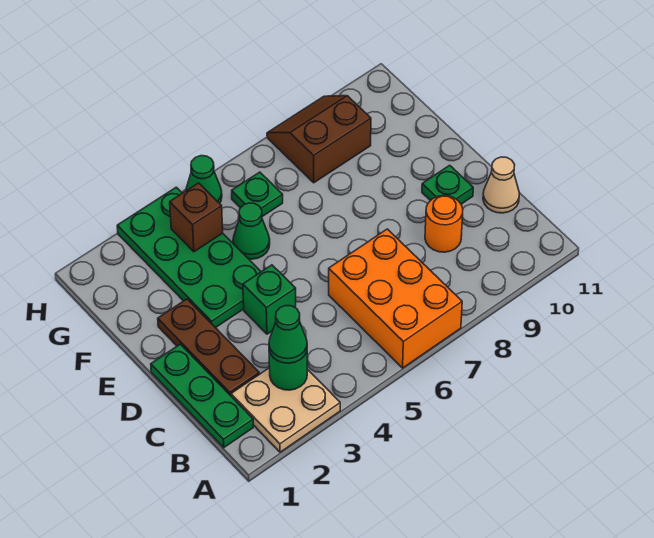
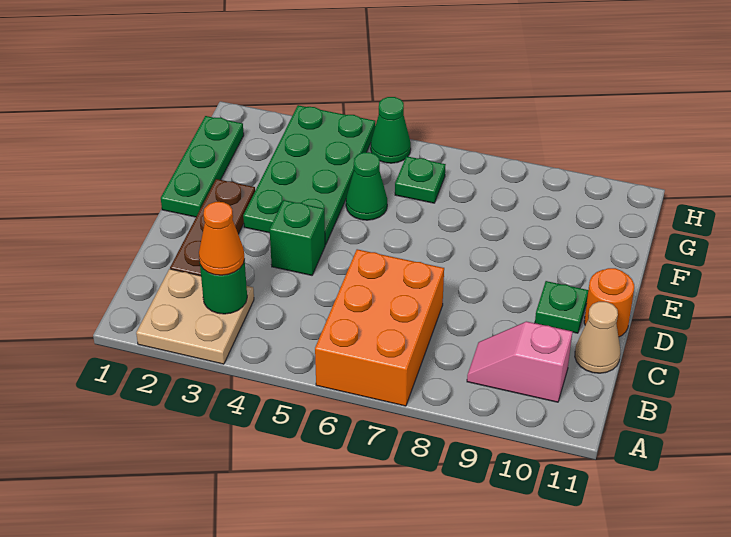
green 1x3 plate [151,344,253,448] -> green 1x3 plate moved to [161,116,244,217]
green 1x1 cone [269,306,307,363] -> orange 1x1 cone [199,202,245,275]
none -> pink 1x2 slope [467,322,572,402]
orange 1x1 round brick [425,196,463,252] -> orange 1x1 round brick moved to [584,268,634,337]
brown 1x1 brick [170,183,223,252] -> none
brown 2x2 slope [267,96,371,183] -> none

